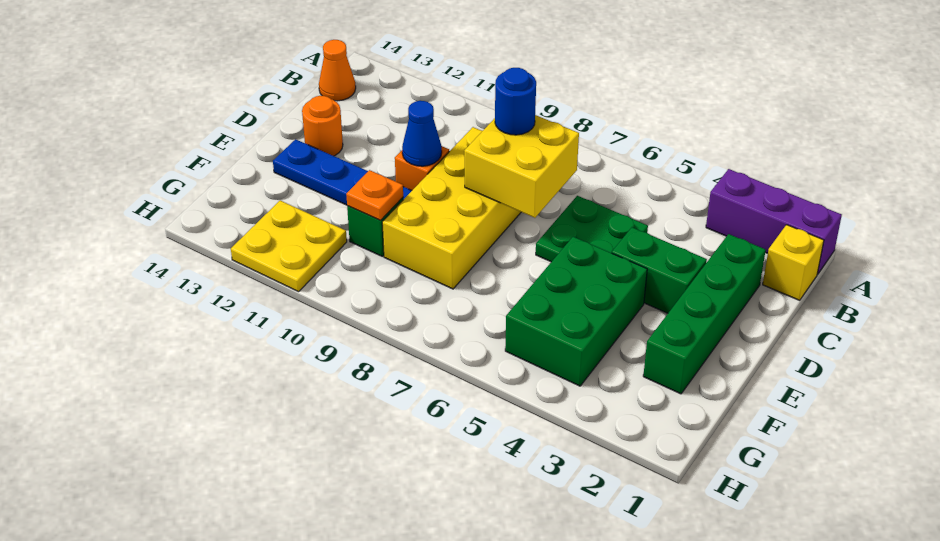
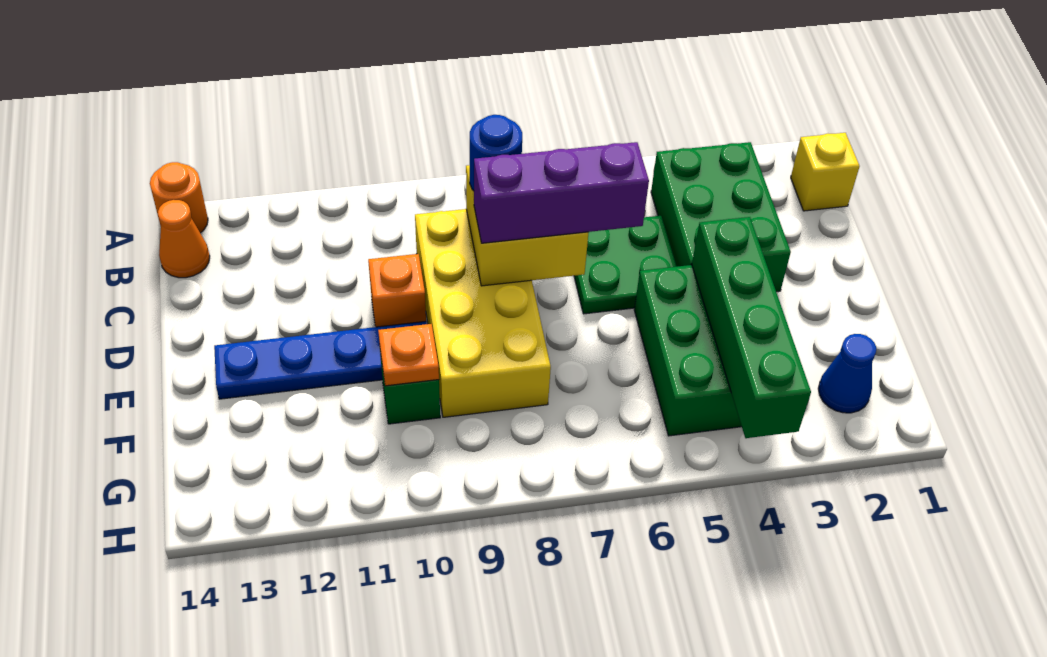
purple 1x3 brick [706,169,842,274] -> purple 1x3 brick moved to [474,142,649,243]
green 1x4 brick [643,234,766,394] -> green 1x4 brick moved to [692,217,811,438]
green 1x2 brick [612,227,707,313] -> green 2x3 brick [651,142,791,292]
blue 1x1 cone [402,101,442,166] -> blue 1x1 cone moved to [818,334,876,413]
orange 1x1 round brick [302,96,343,156] -> orange 1x1 round brick moved to [150,162,208,233]
yellow 2x2 plate [231,201,347,292] -> none

